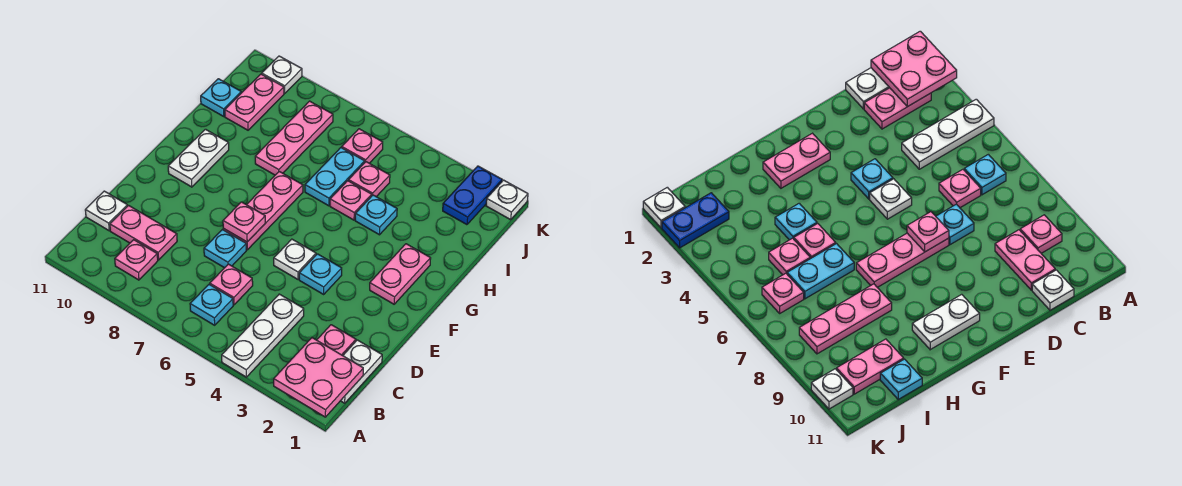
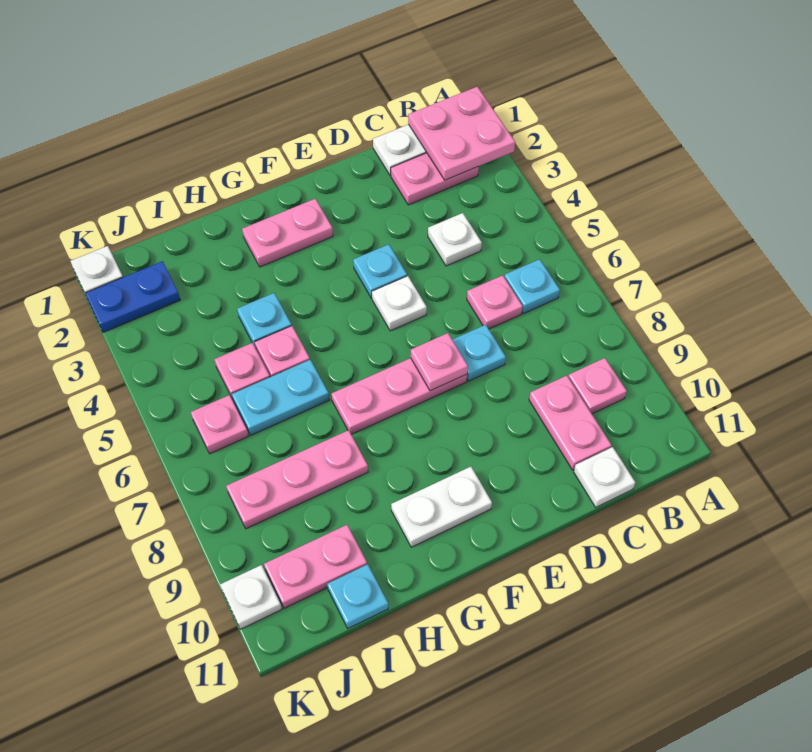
white 1x3 plate [222,294,304,377] -> white 1x1 plate [428,213,482,266]

